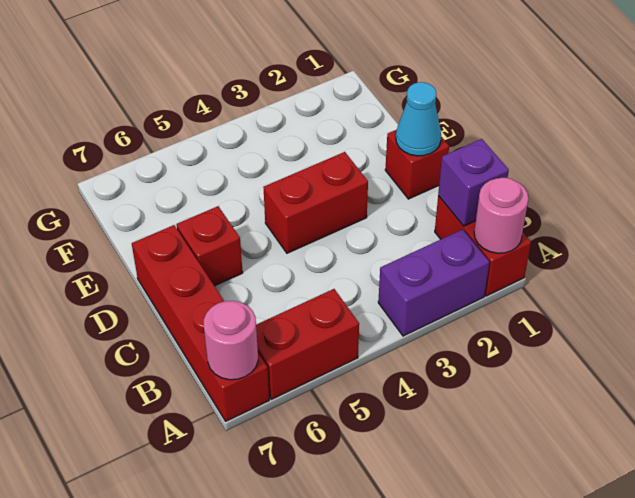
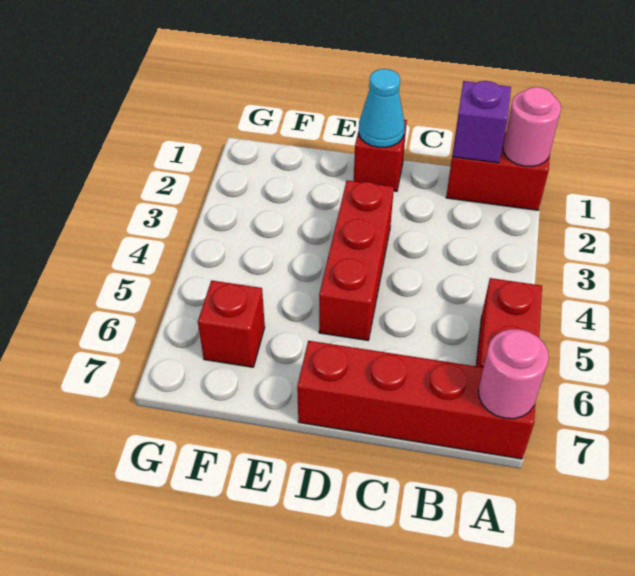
purple 1x2 brick [378,229,489,336] -> none
red 1x2 brick [263,152,368,253] -> red 1x3 brick [319,180,394,340]
red 1x1 brick [176,206,243,286] -> red 1x1 brick moved to [198,280,265,367]

